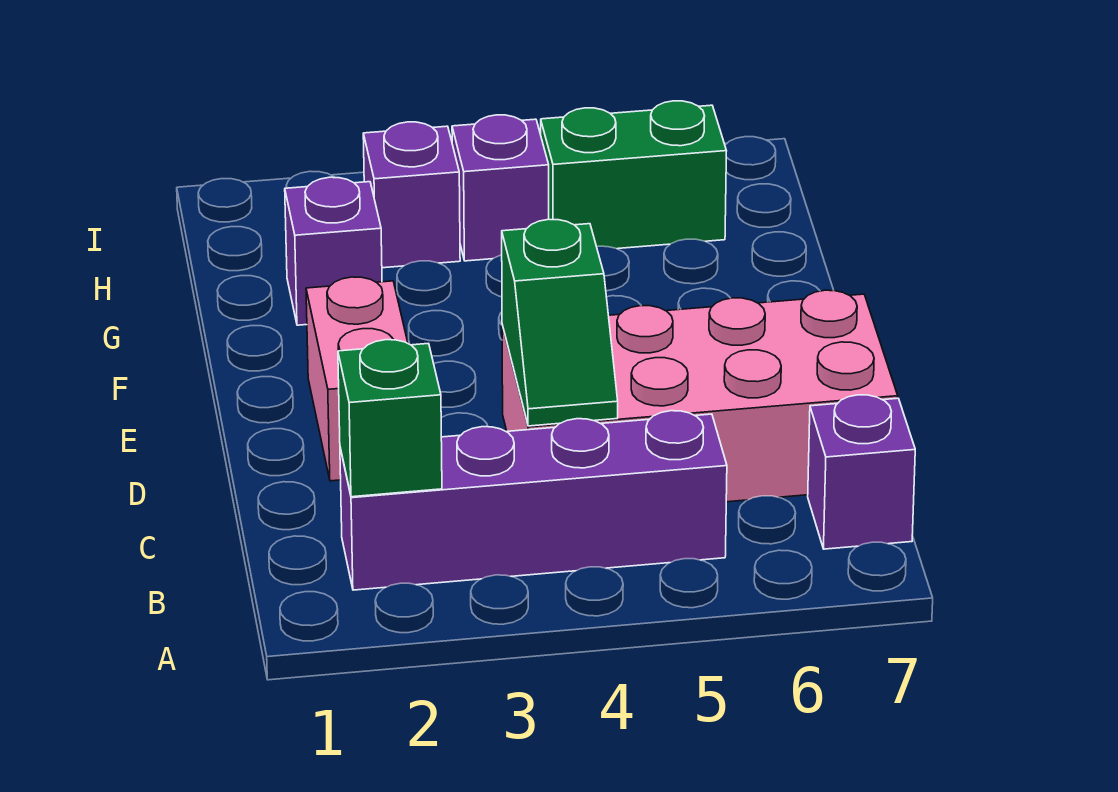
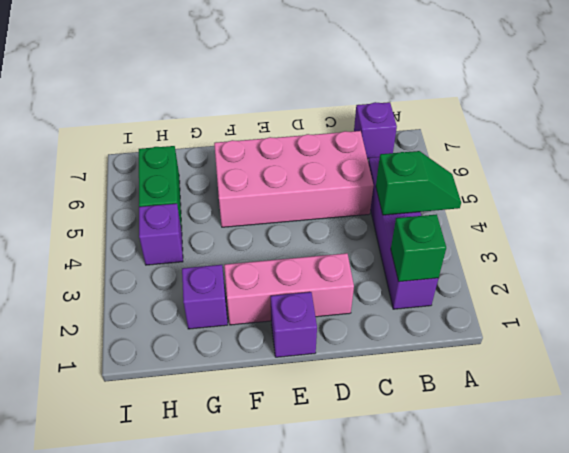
pink 2x4 brick [502,290,898,502] -> pink 2x4 brick turned to [214,131,373,227]
green 1x2 slope [502,219,618,426] -> green 1x2 slope moved to [376,151,461,215]
pink 1x2 brick [306,277,408,481] -> pink 1x3 brick [224,253,354,325]
purple 1x1 brick [363,122,460,268] -> purple 1x1 brick moved to [271,292,317,357]

